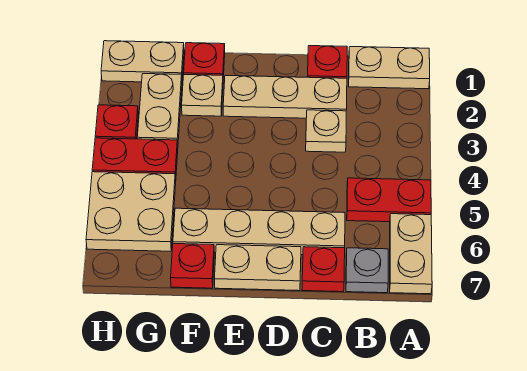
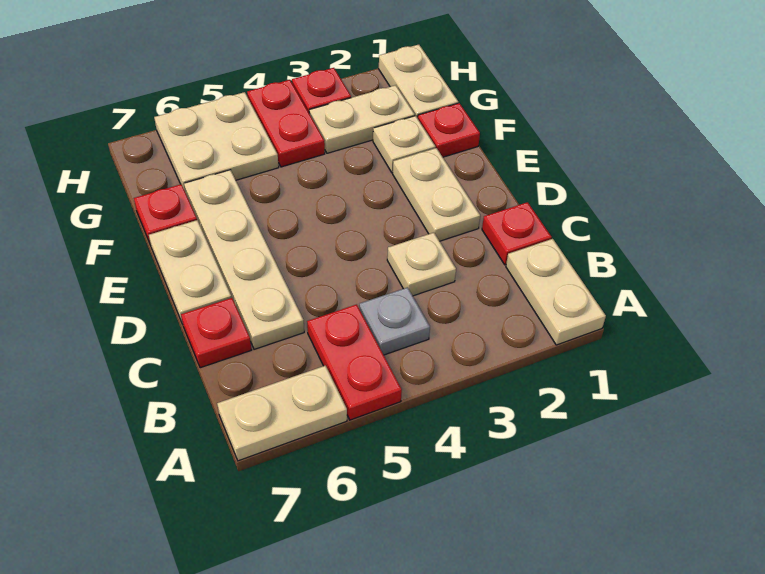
grey 1x1 plate [346,248,388,293] -> grey 1x1 plate moved to [359,287,430,355]
tan 1x3 plate [223,76,347,118] -> tan 1x2 plate [393,148,480,241]

